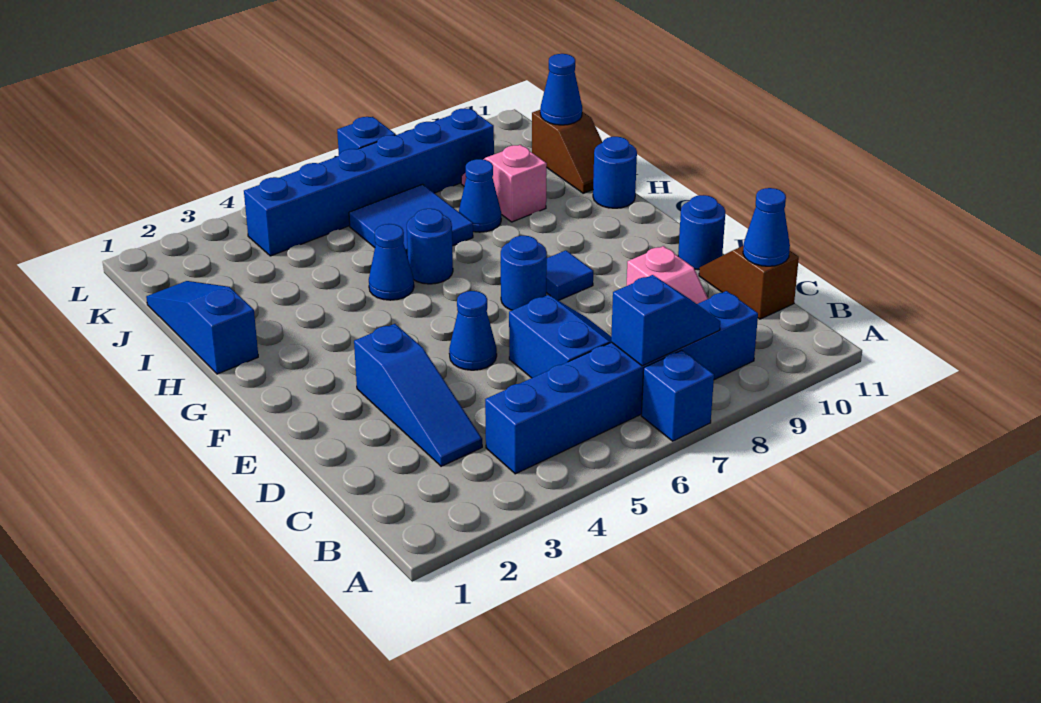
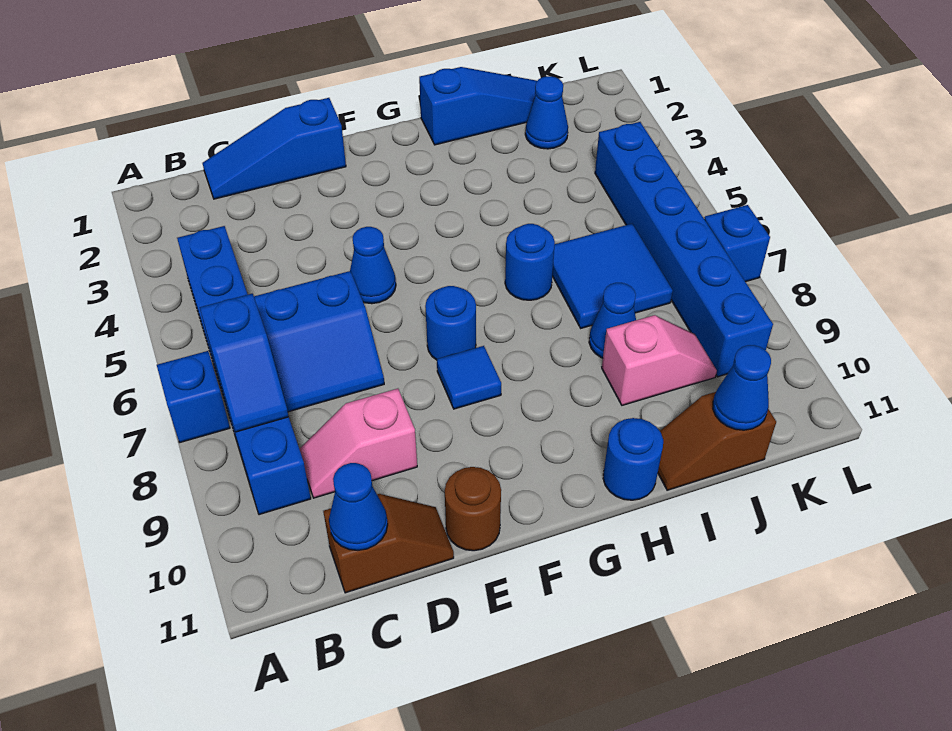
blue 1x3 slope [354,324,482,466] -> blue 1x3 slope moved to [202,98,346,199]
blue 1x1 round brick [678,195,725,270] -> brown 1x1 round brick [445,467,501,551]
blue 1x1 cone [369,224,414,300] -> blue 1x1 cone moved to [525,76,568,149]

